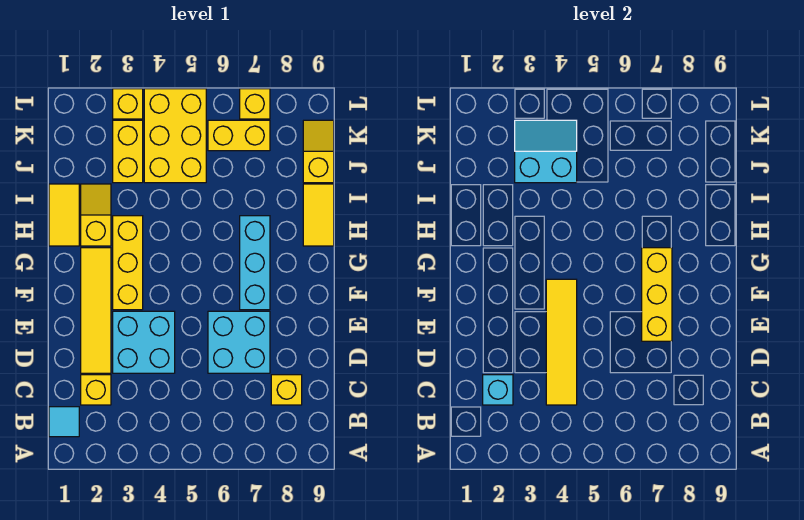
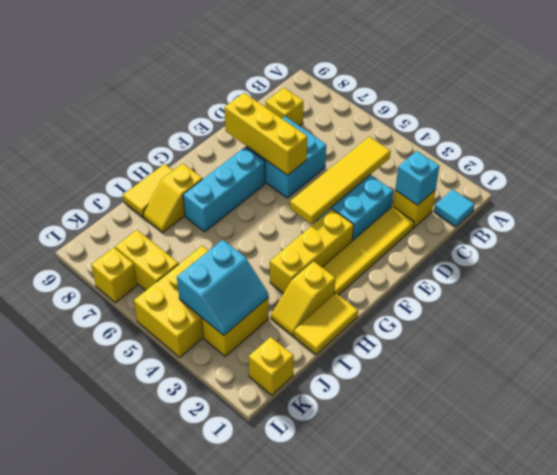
yellow 1x3 brick [642,248,672,341] -> yellow 1x3 brick turned to [224,93,307,175]
cyan 2x2 slope [515,120,577,183] -> cyan 2x2 slope turned to [177,240,269,335]
yellow 1x2 slope [303,120,334,183] -> yellow 1x2 slope moved to [143,164,202,233]
yellow 1x1 brick [113,89,143,119] -> yellow 1x1 brick moved to [249,337,294,395]

